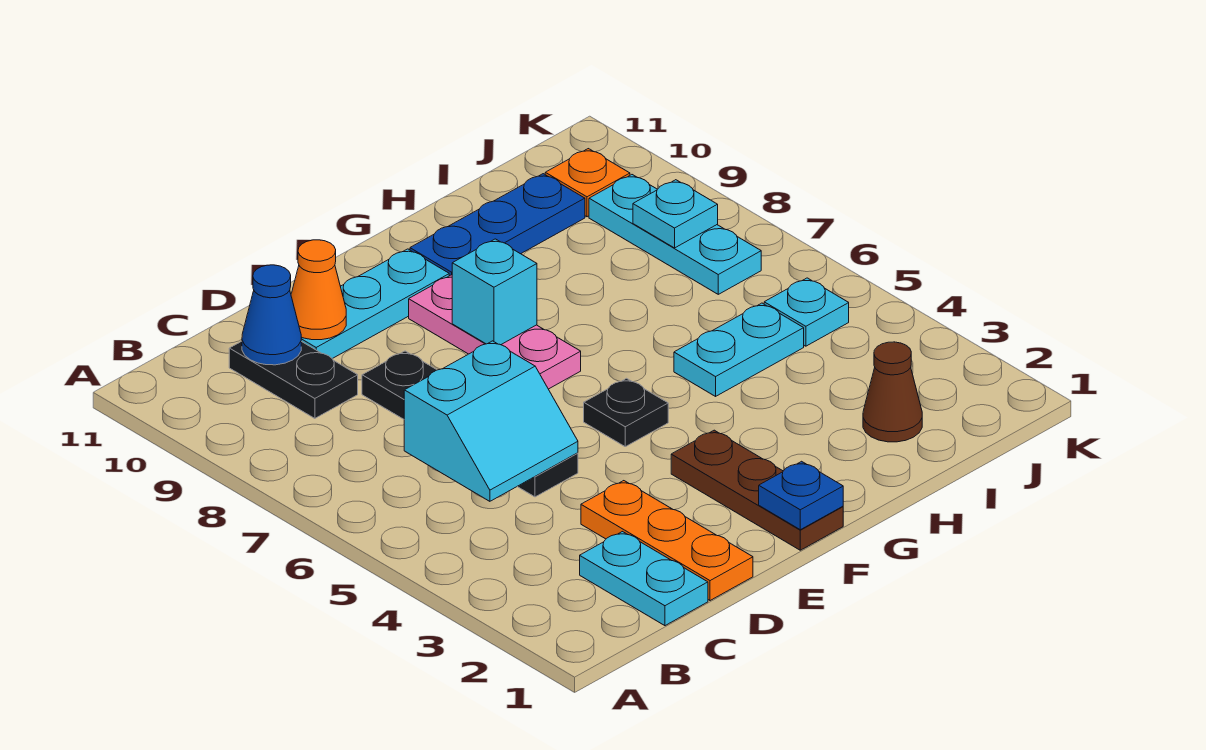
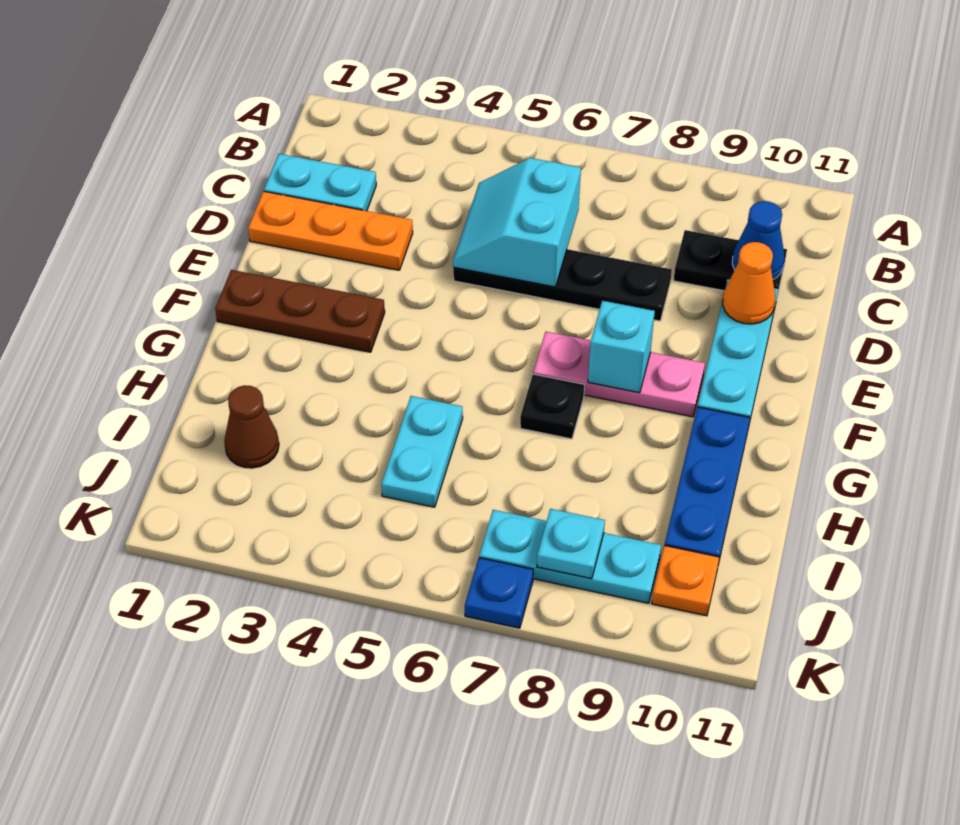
blue 1x1 plate [759,461,843,530] -> blue 1x1 plate moved to [465,558,533,628]
black 1x1 plate [584,378,668,447] -> black 1x1 plate moved to [520,374,584,439]
cyan 1x1 plate [764,278,849,346] -> none

